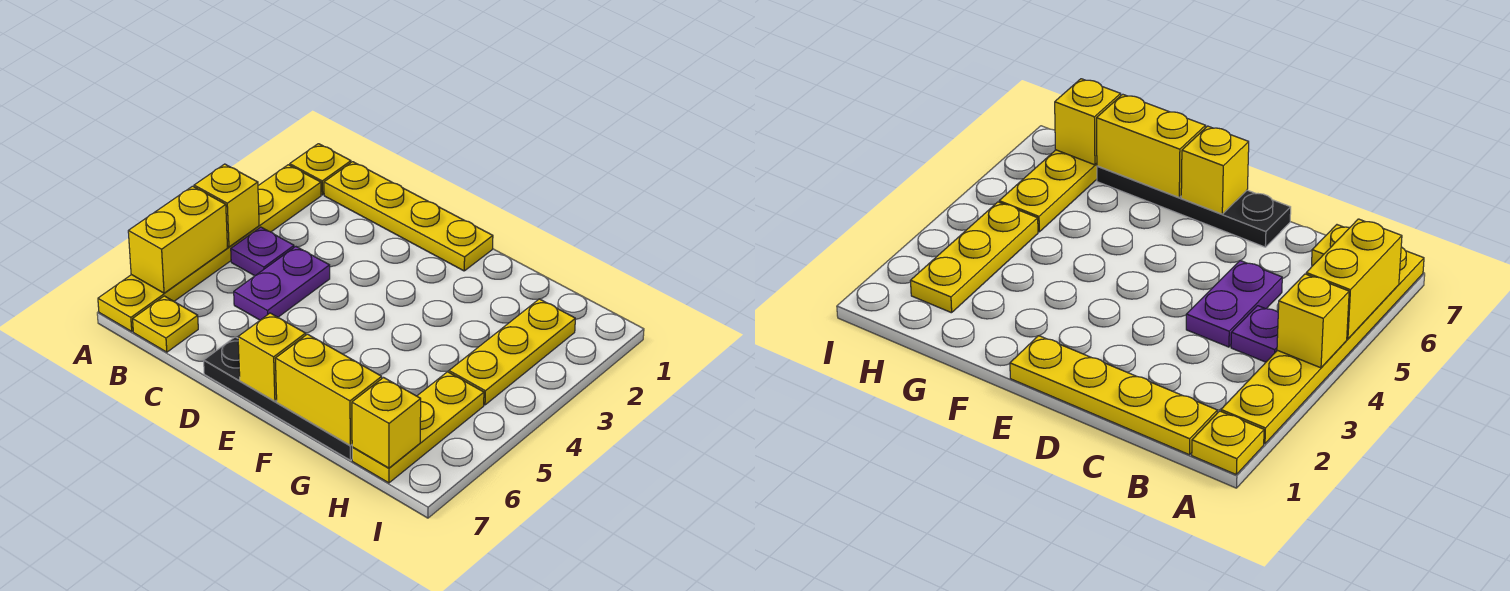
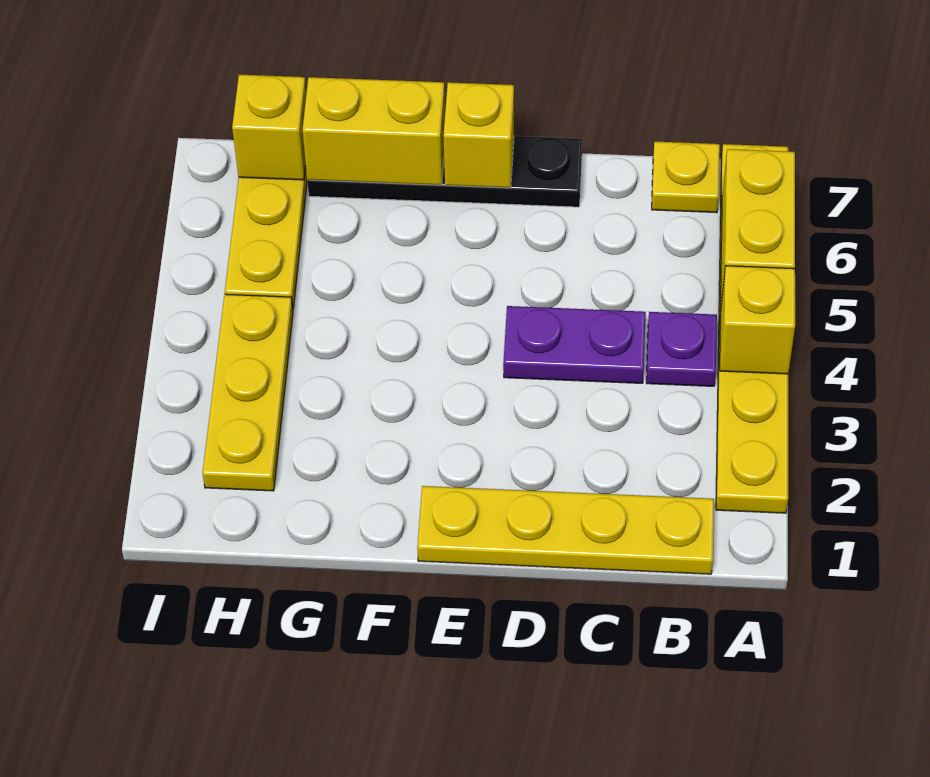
yellow 1x1 plate [290,144,351,195] -> none
purple 1x2 plate [234,247,330,320] -> purple 1x2 plate turned to [503,306,646,383]

